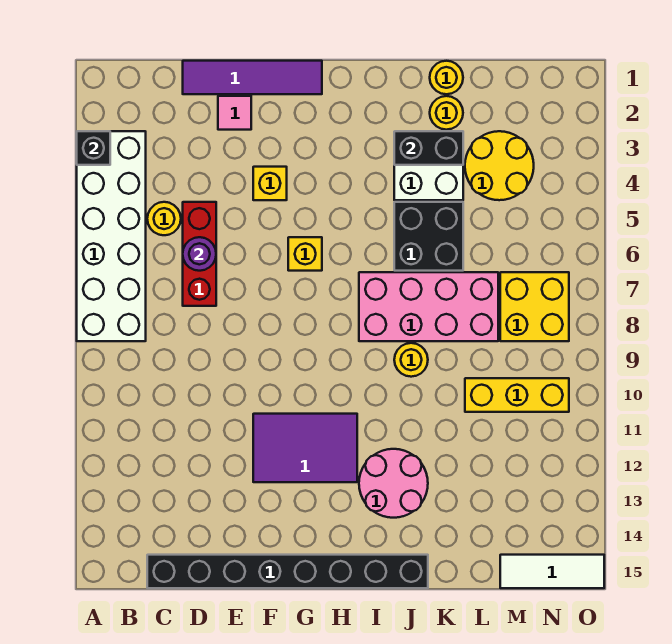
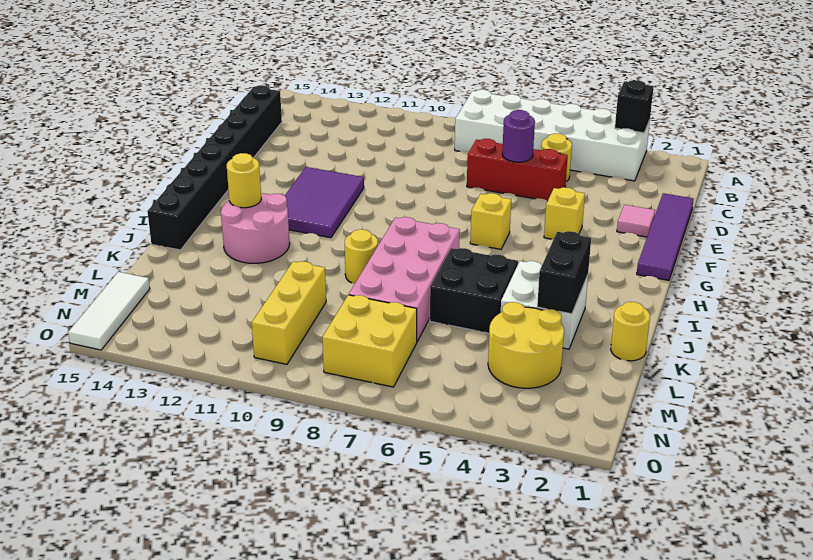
yellow 1x1 round brick [430,96,463,130] -> yellow 1x1 round brick moved to [227,153,261,208]

